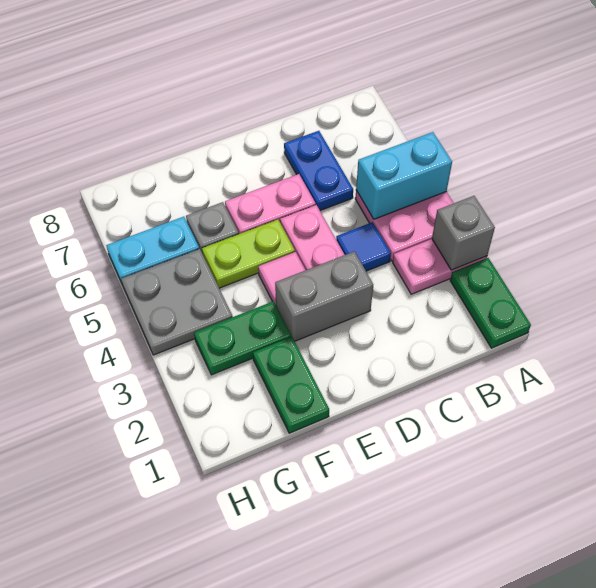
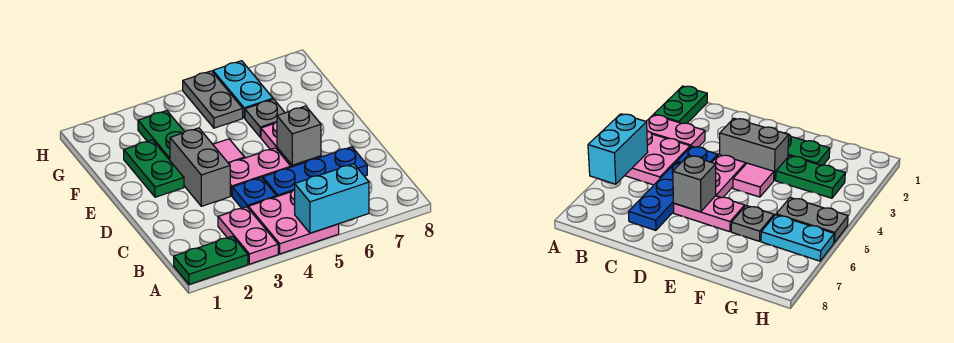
grey 1x1 brick [432,196,495,270] -> grey 1x1 brick moved to [277,106,321,165]
cyan 1x2 brick [356,132,452,219] -> cyan 1x2 brick turned to [295,164,369,233]
blue 1x1 tile [336,222,391,271] -> blue 1x1 plate [232,178,276,208]
blue 1x2 plate [284,131,353,211] -> blue 1x3 plate [263,147,367,197]
lime 1x2 plate [202,220,295,288] -> none
green 1x2 plate [253,337,329,433] -> green 1x2 plate turned to [124,140,184,197]
grey 2x2 plate [121,249,233,355] -> grey 1x2 plate [183,71,243,128]

